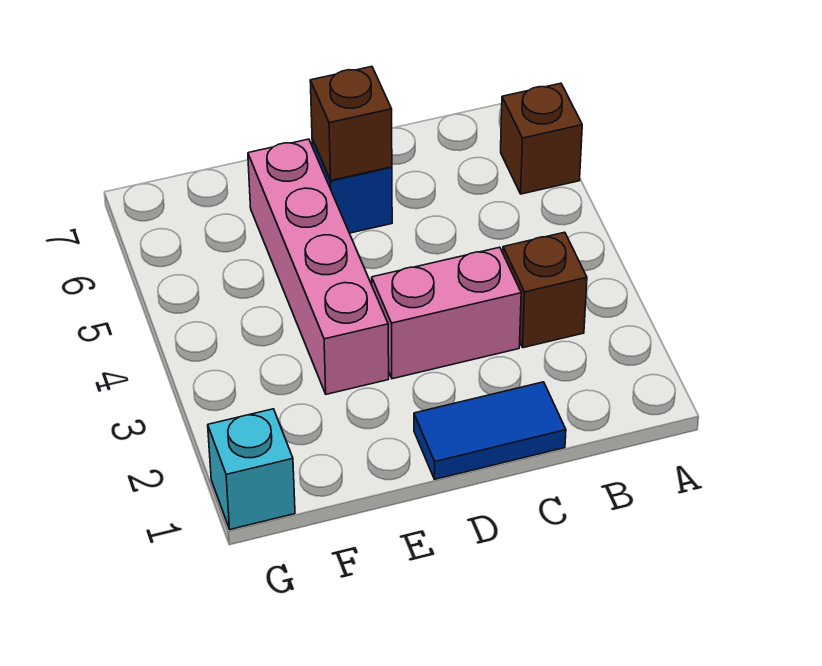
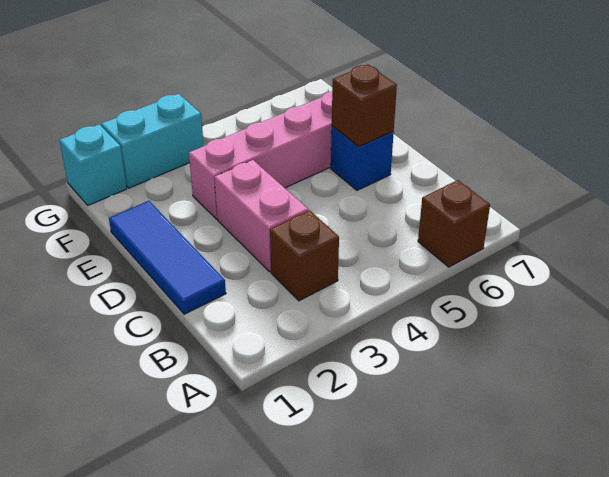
blue 1x2 tile [414,382,566,479] -> blue 1x3 tile [109,201,226,314]
none -> cyan 1x2 brick [101,94,204,188]

